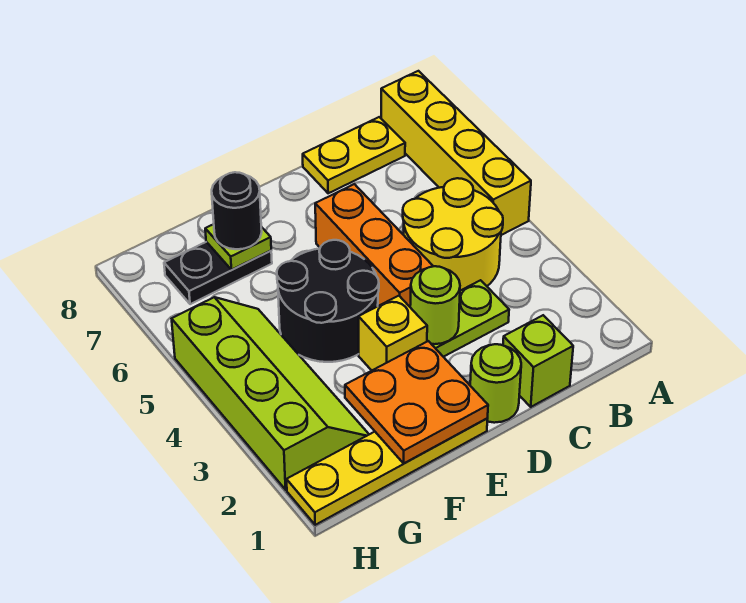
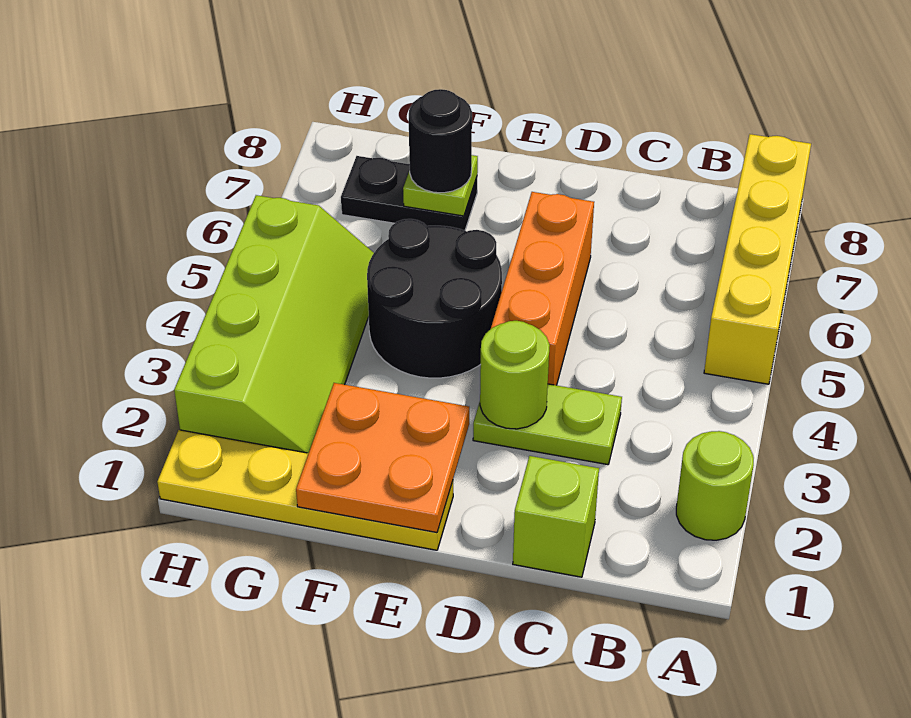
yellow 2x2 round brick [403,178,503,291] -> none
yellow 1x2 plate [303,117,405,193] -> none
lime 1x1 round brick [470,344,521,423] -> lime 1x1 round brick moved to [676,431,754,540]
yellow 1x1 brick [359,296,427,371] -> none

